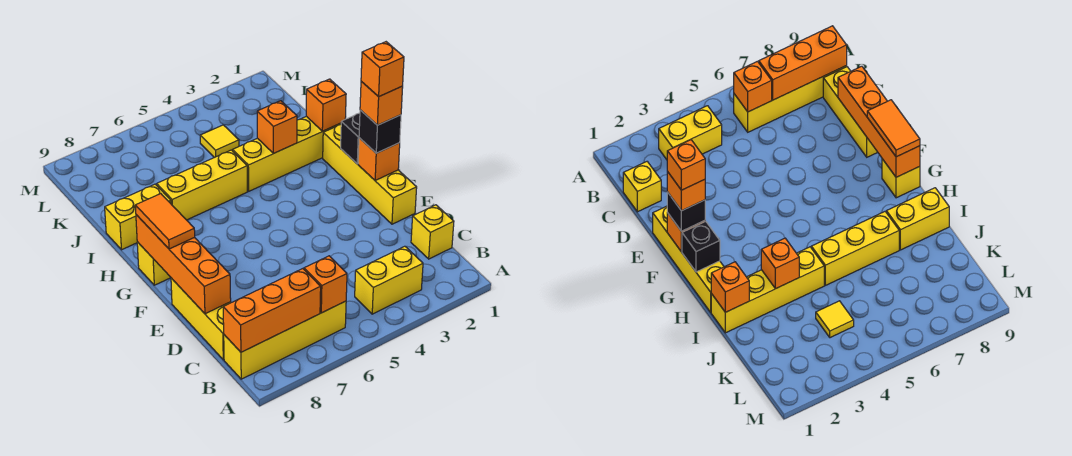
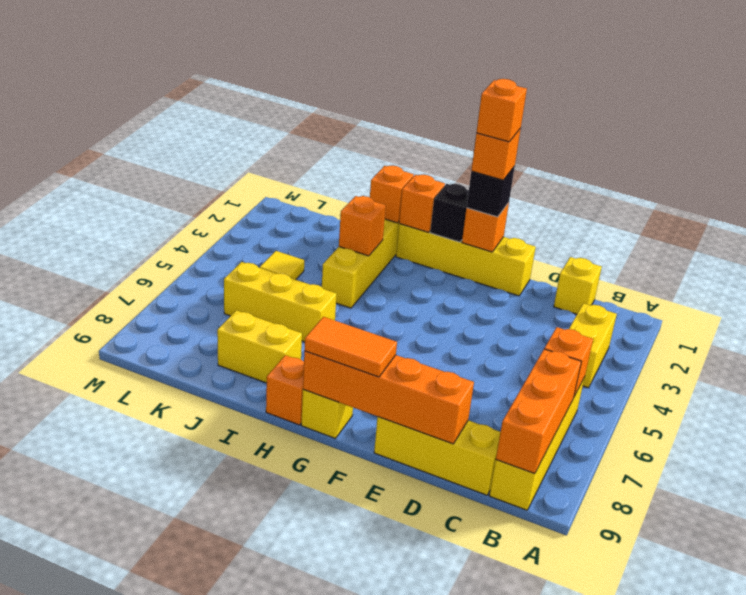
none -> orange 1x1 brick [399,175,445,232]
none -> orange 1x1 brick [266,355,304,425]
yellow 1x3 brick [157,150,247,220] -> yellow 1x3 brick turned to [224,262,337,342]
yellow 1x2 brick [105,184,171,250] -> yellow 1x2 brick turned to [217,310,302,383]

